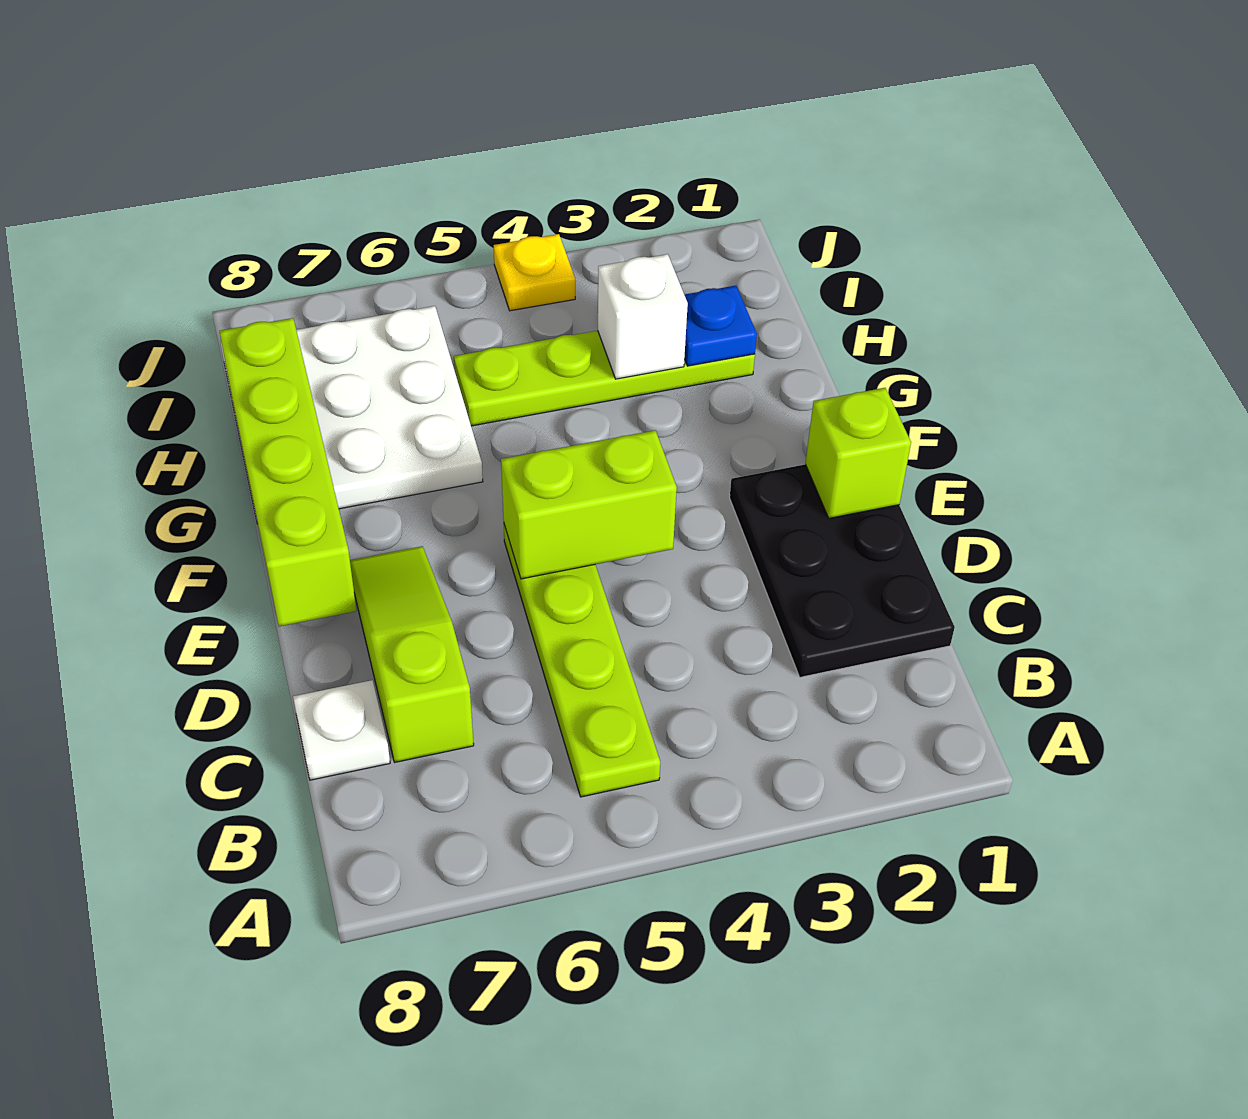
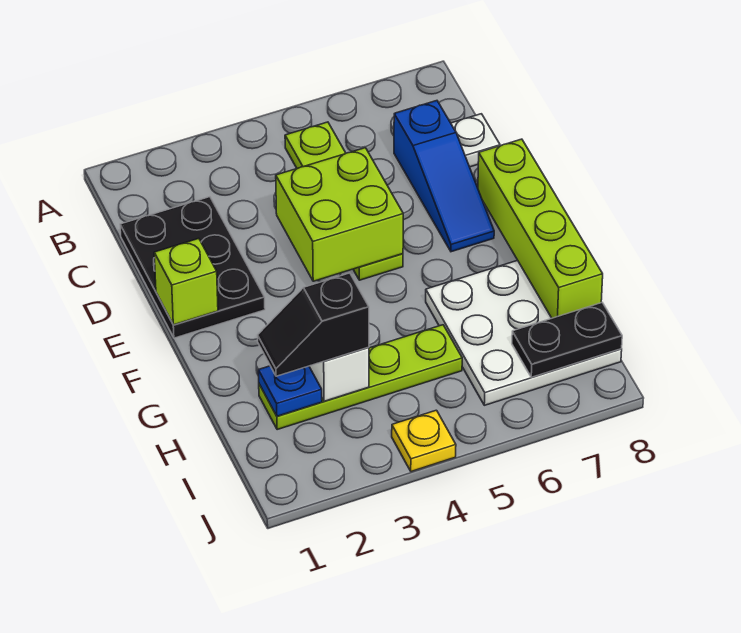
lime 1x3 slope [350,546,474,762] -> blue 1x3 slope [394,101,494,252]
lime 1x2 brick [501,430,677,579] -> lime 2x2 brick [276,148,403,281]
none -> black 1x2 slope [258,273,369,376]
none -> black 1x2 plate [512,303,622,377]

